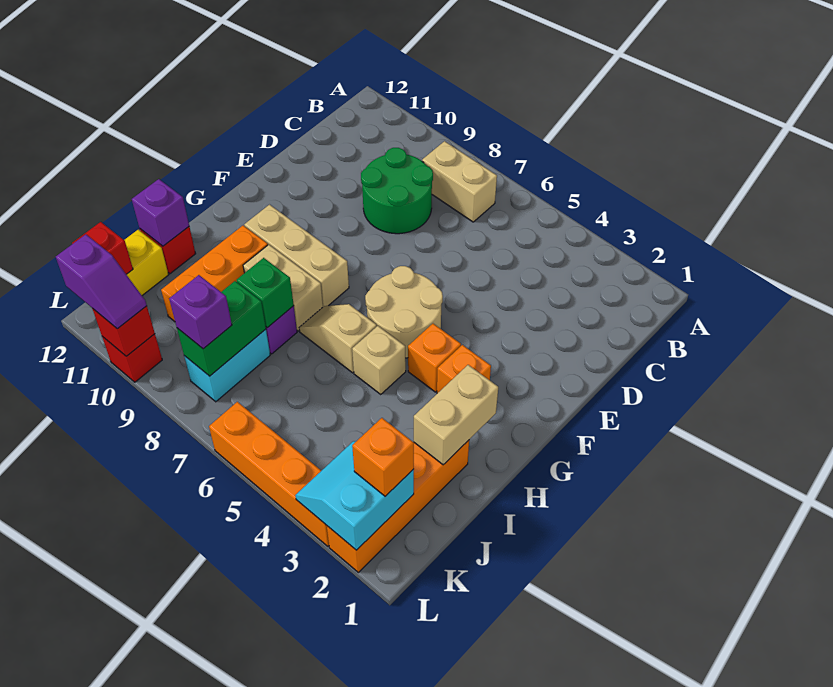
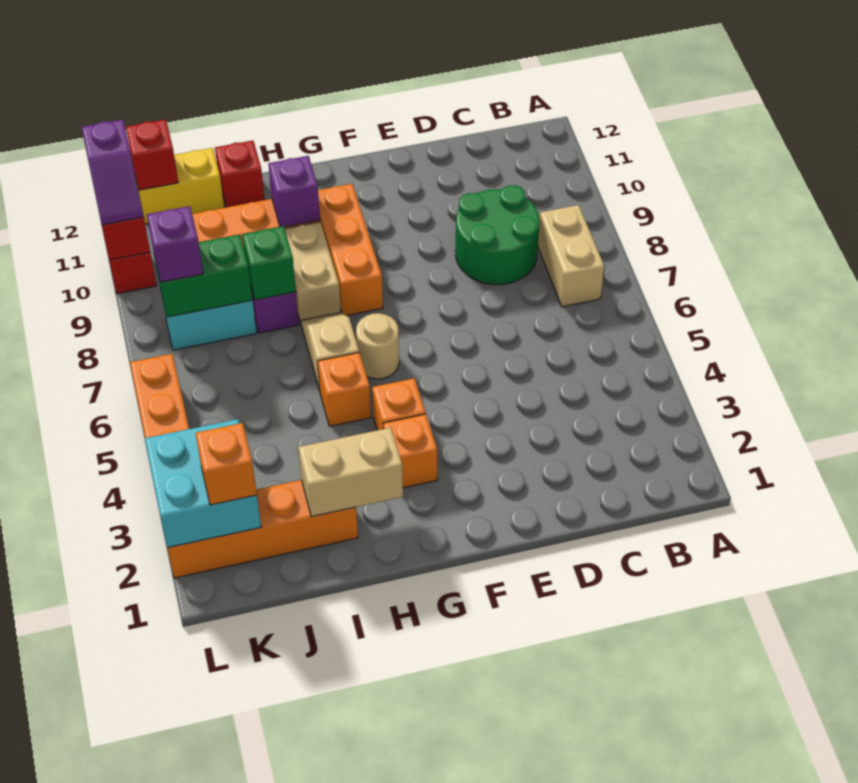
tan 2x2 round brick [365,266,443,358] -> tan 1x1 round brick [356,313,399,379]
tan 1x3 brick [244,205,349,307] -> orange 1x3 brick [318,184,383,316]
tan 1x1 brick [352,326,406,394] -> orange 1x1 brick [318,352,371,426]
purple 1x1 brick [132,179,189,246] -> purple 1x1 brick moved to [268,156,320,227]
cyan 2x2 slope [295,441,414,550] -> cyan 2x2 brick [145,419,261,548]

